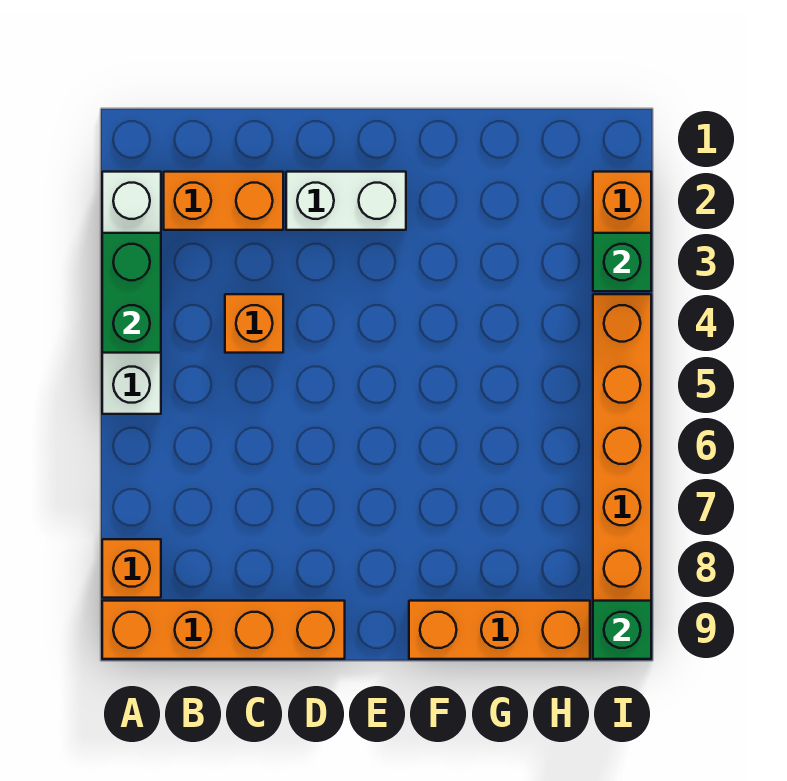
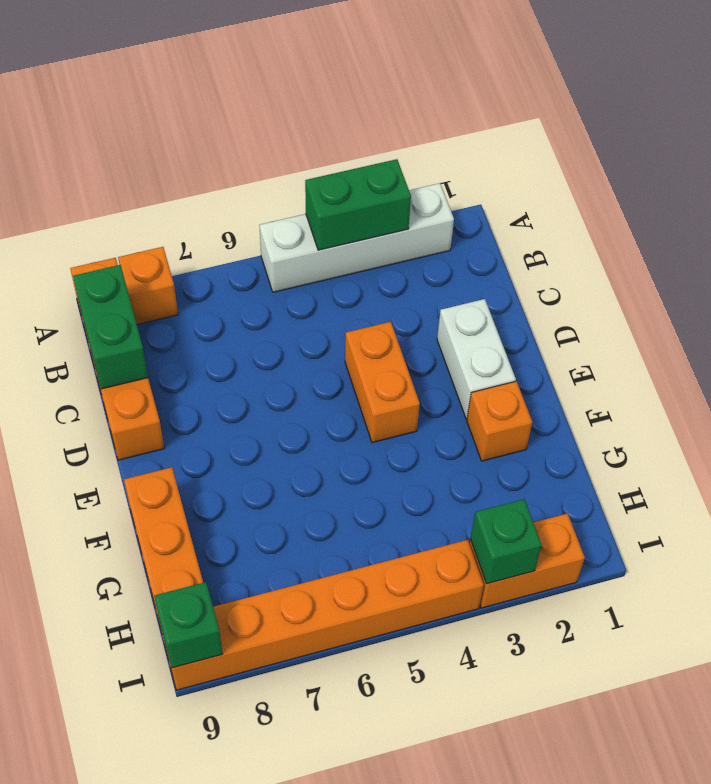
orange 1x2 brick [164,172,283,230] -> orange 1x2 brick moved to [345,322,420,443]
none -> green 1x2 brick [73,265,148,389]
orange 1x1 brick [225,294,283,353] -> orange 1x1 brick moved to [467,381,532,461]

